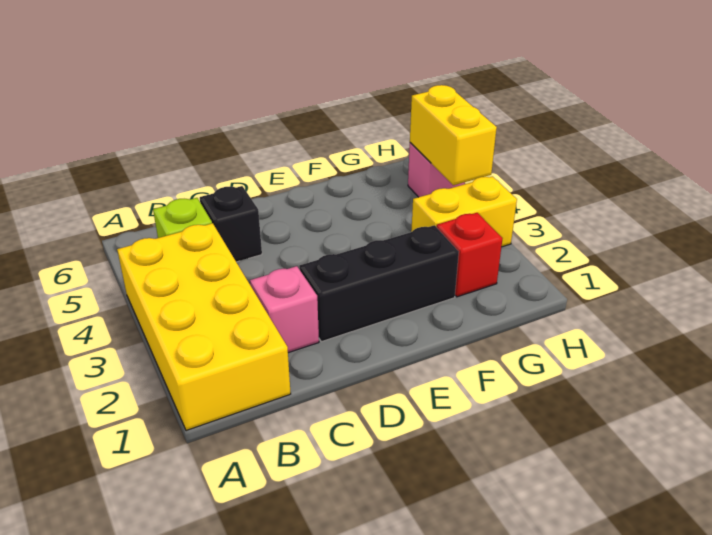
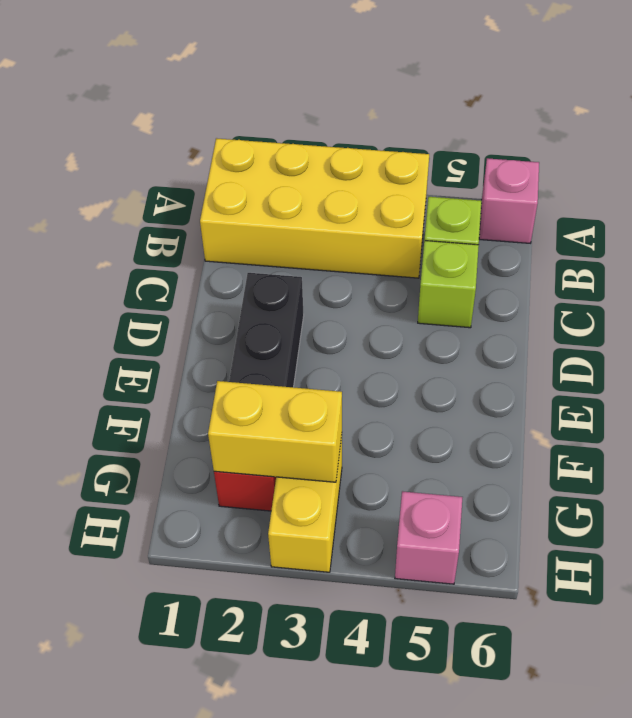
pink 1x1 brick [250,266,319,353] -> pink 1x1 brick moved to [479,158,539,243]
black 1x1 brick [200,186,262,262] -> lime 1x1 brick [418,241,479,328]
yellow 1x2 brick [410,85,497,185] -> yellow 1x2 brick moved to [208,381,342,482]

